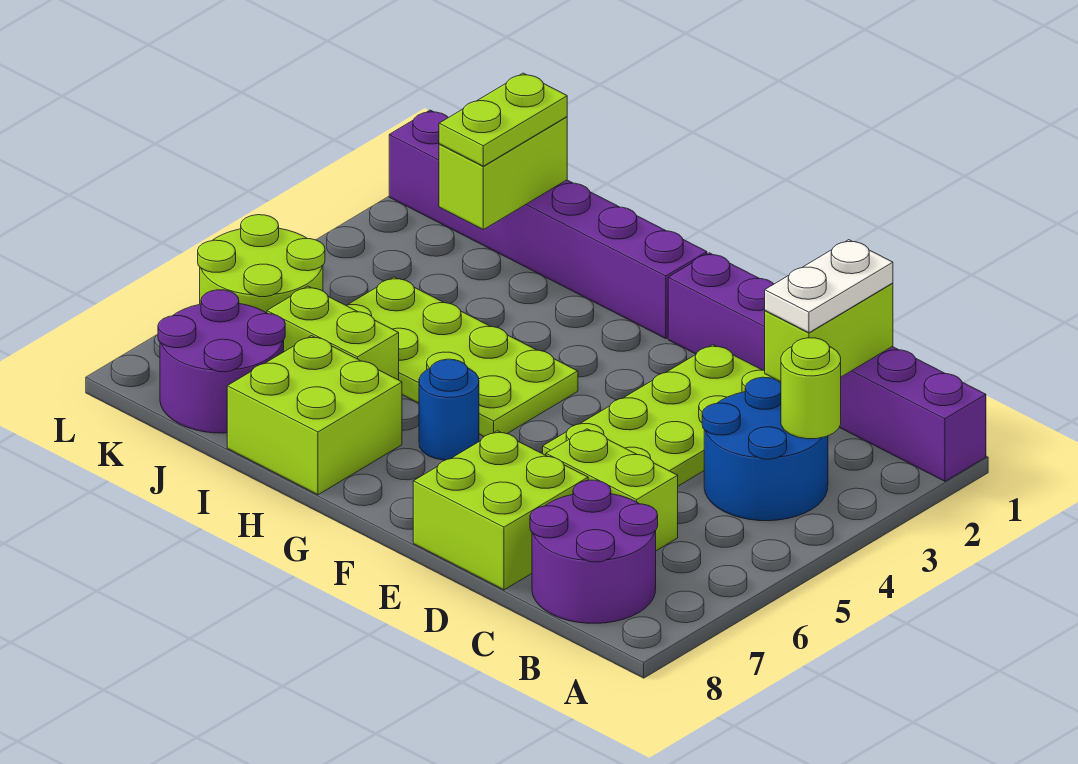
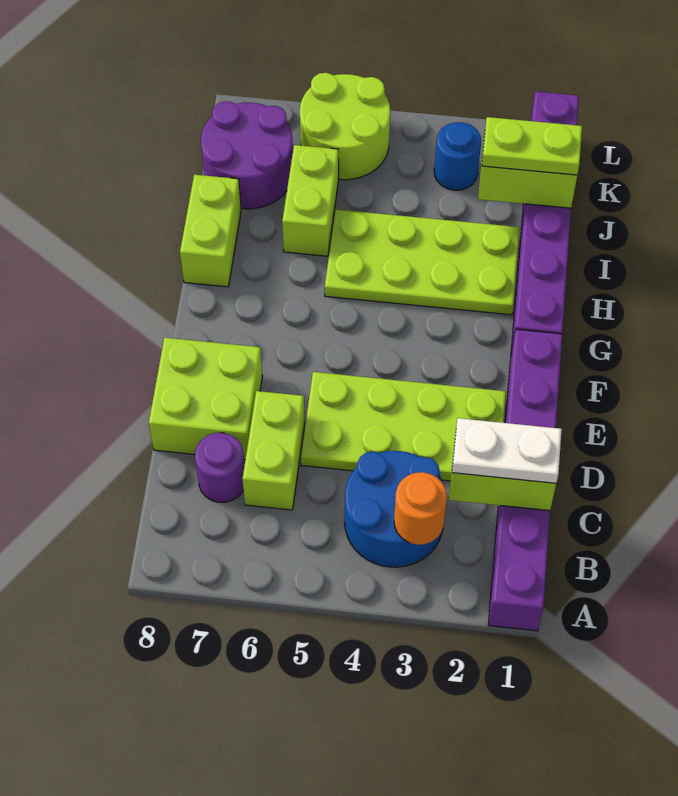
lime 1x1 round brick [781,338,841,439] -> orange 1x1 round brick [394,472,447,545]
purple 2x2 round brick [530,480,658,623] -> purple 1x1 round brick [195,433,245,502]
lime 2x4 plate [346,277,578,436] -> lime 2x4 plate turned to [325,209,520,315]
blue 1x1 round brick [419,359,479,460] -> blue 1x1 round brick moved to [434,122,481,190]
lime 2x2 brick [227,336,402,495] -> lime 1x2 brick [180,175,241,287]

